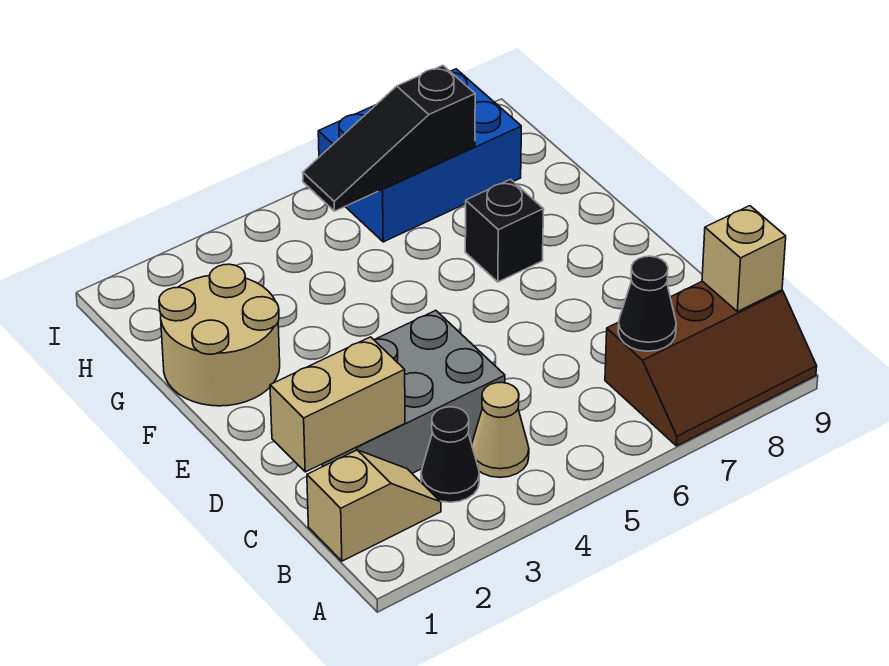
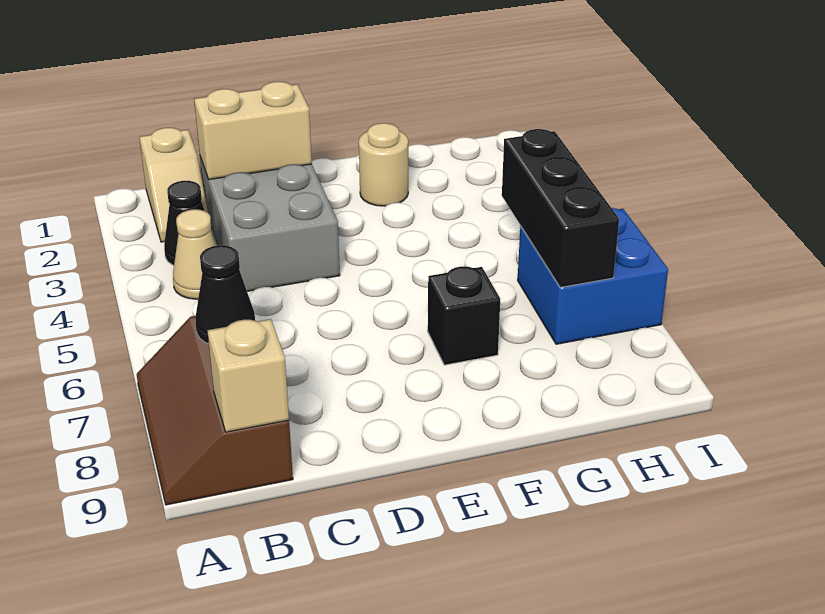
tan 1x2 brick [270,337,405,472] -> tan 1x2 brick turned to [194,82,312,180]
tan 2x2 round brick [159,264,280,406] -> tan 1x1 round brick [359,123,408,206]
black 1x3 slope [303,66,475,211] -> black 1x3 brick [502,129,619,287]
blue 2x3 brick [318,69,521,242] -> blue 2x2 brick [518,208,668,344]

